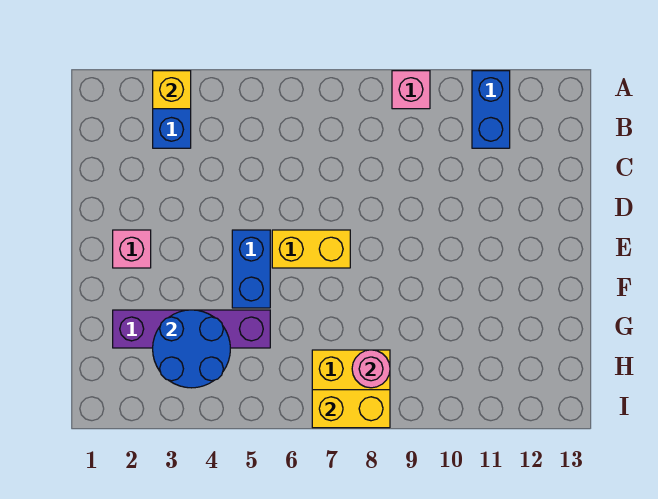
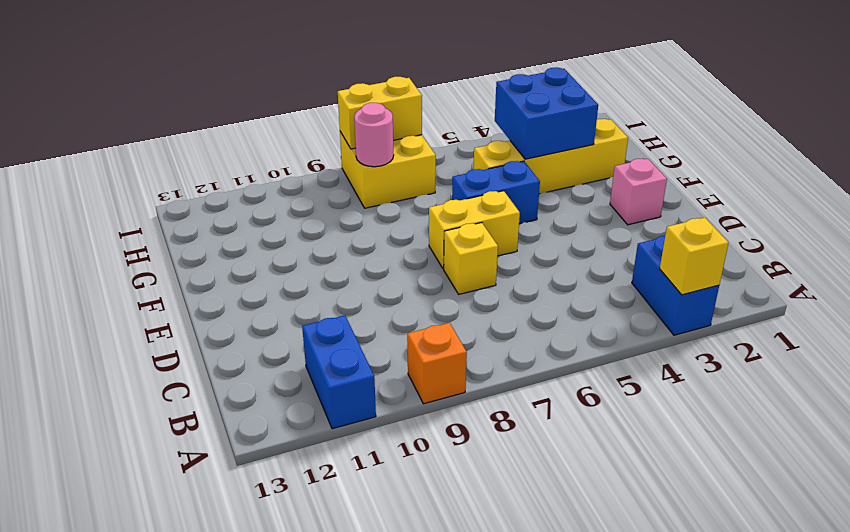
pink 1x1 brick [392,71,430,109] -> orange 1x1 brick [407,323,467,404]
none -> yellow 1x1 brick [444,223,498,294]
blue 1x2 brick [232,230,270,308] -> blue 1x2 brick turned to [452,161,540,224]
purple 1x4 brick [113,310,270,348] -> yellow 1x4 brick [474,119,628,194]
blue 2x2 round brick [153,310,230,388] -> blue 2x2 brick [495,68,598,159]

